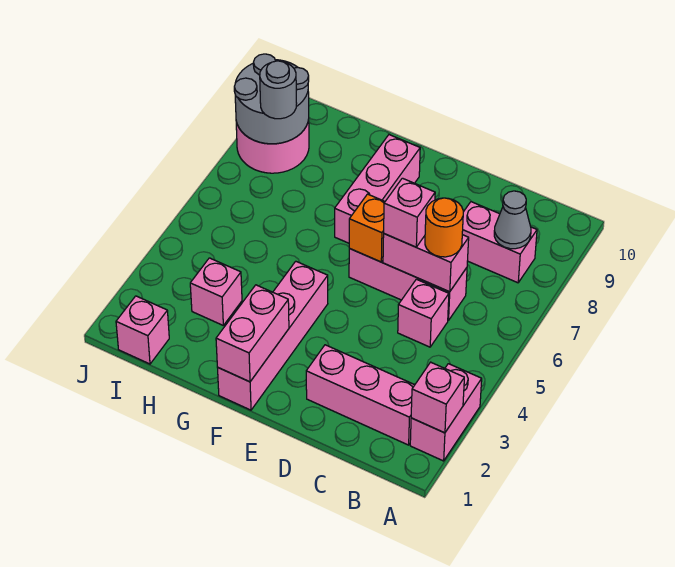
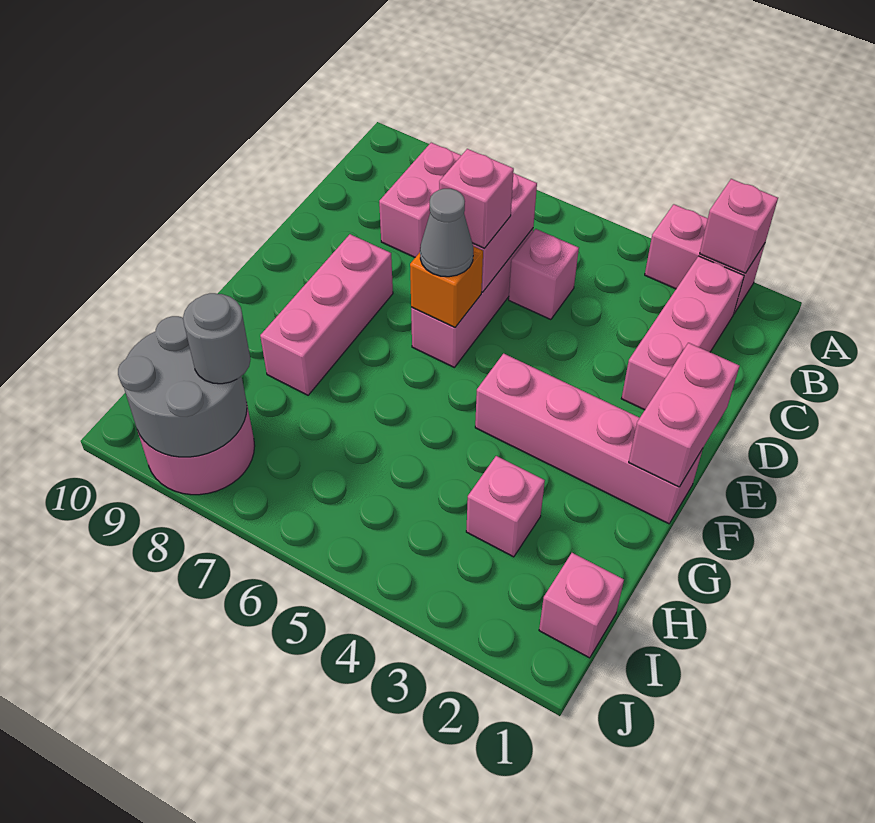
grey 1x1 cone [494,191,531,249] -> grey 1x1 cone moved to [420,189,473,277]
orange 1x1 round brick [425,198,463,257] -> none
pink 1x2 brick [216,285,289,382] -> pink 1x2 brick turned to [629,343,739,487]
pink 1x3 brick [335,135,420,243] -> pink 1x3 brick turned to [260,234,393,395]

